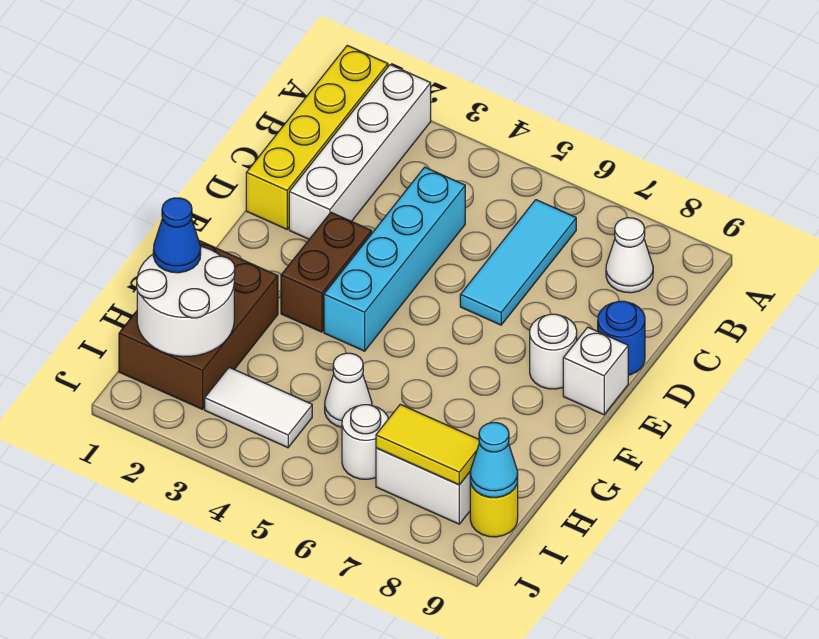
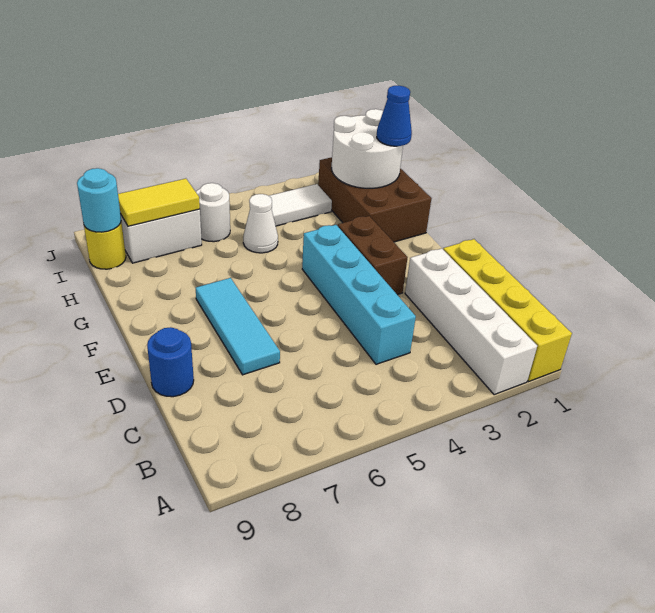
cyan 1x3 tile [460,200,576,325] -> cyan 1x3 tile moved to [196,278,280,375]
white 1x1 cone [606,218,653,293] -> none
white 1x1 round brick [530,314,577,389] -> none
white 1x1 brick [563,327,628,415] -> none
cyan 1x1 cone [470,423,518,497] -> cyan 1x1 round brick [77,168,121,232]

